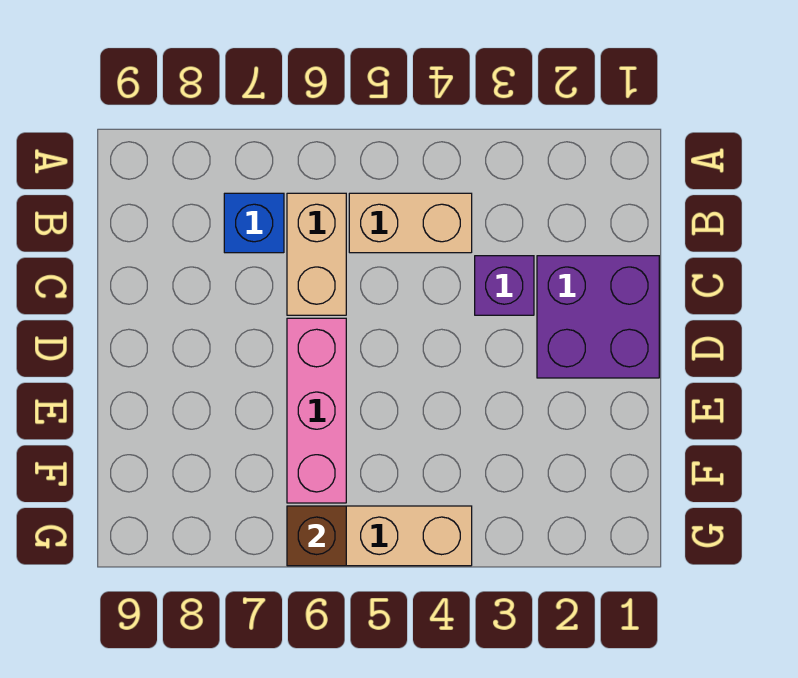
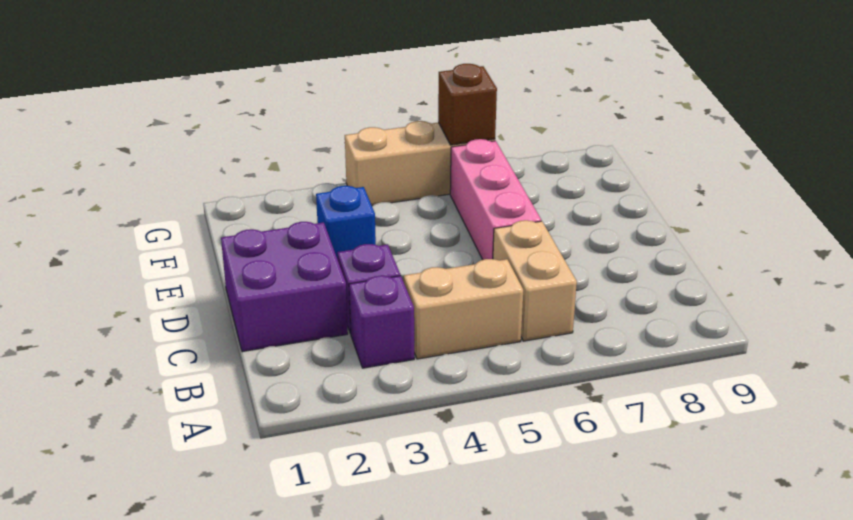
none -> purple 1x1 brick [349,276,414,368]
blue 1x1 brick [224,193,284,253] -> blue 1x1 brick moved to [316,186,376,259]

